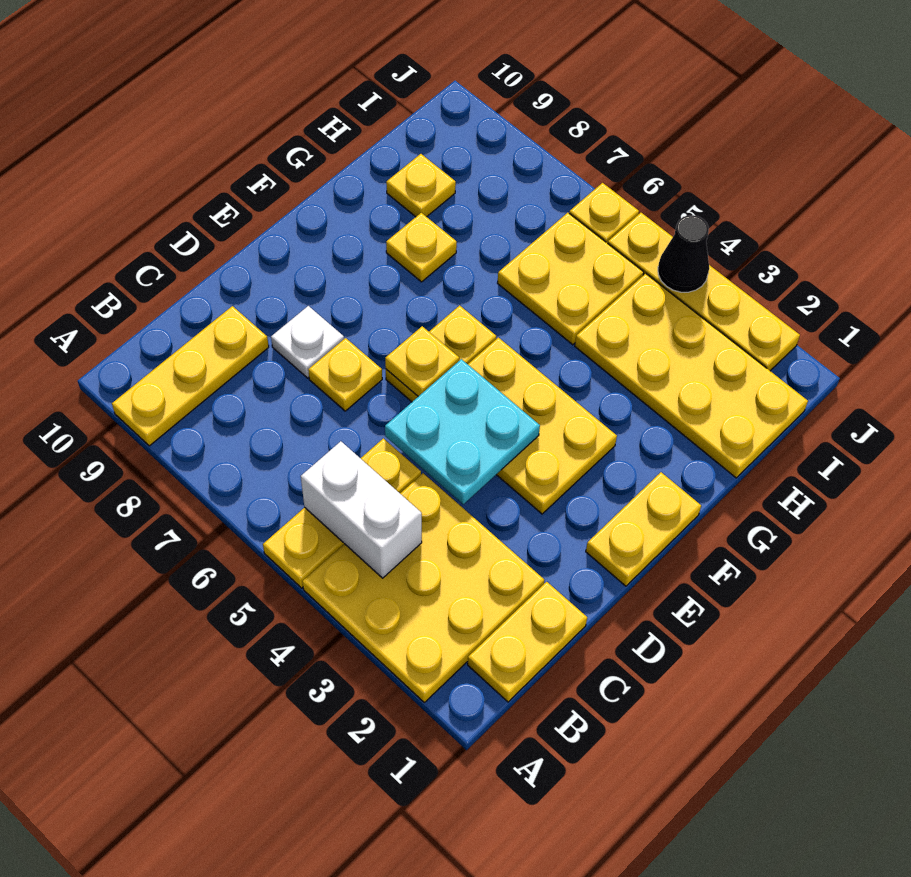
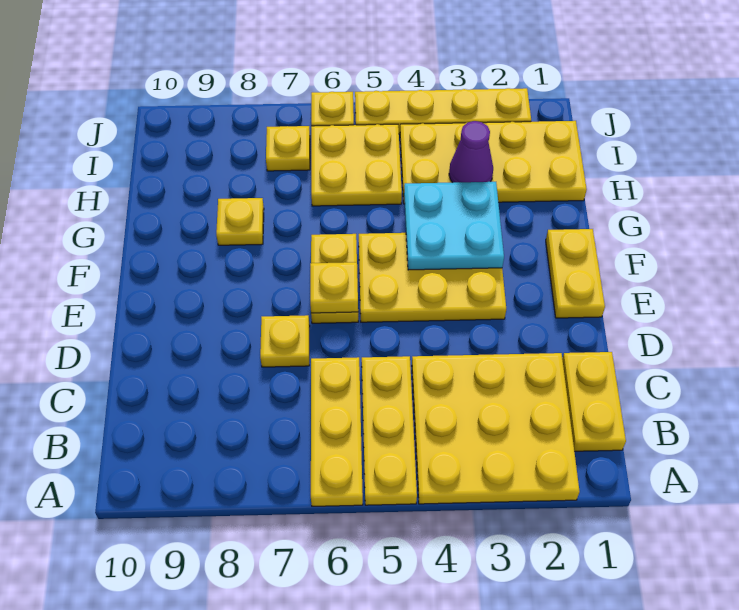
yellow 1x3 plate [112,306,269,446] -> yellow 1x3 plate moved to [311,357,363,506]
white 1x2 brick [301,441,422,578] -> none
cyan 2x2 plate [385,359,540,504] -> cyan 2x2 plate moved to [404,182,504,270]
white 1x1 plate [271,306,344,378] -> none
none -> purple 1x1 cone [449,121,493,183]
yellow 1x1 plate [386,154,456,217] -> yellow 1x1 plate moved to [266,126,310,171]
black 1x1 cone [658,215,709,292] -> none

